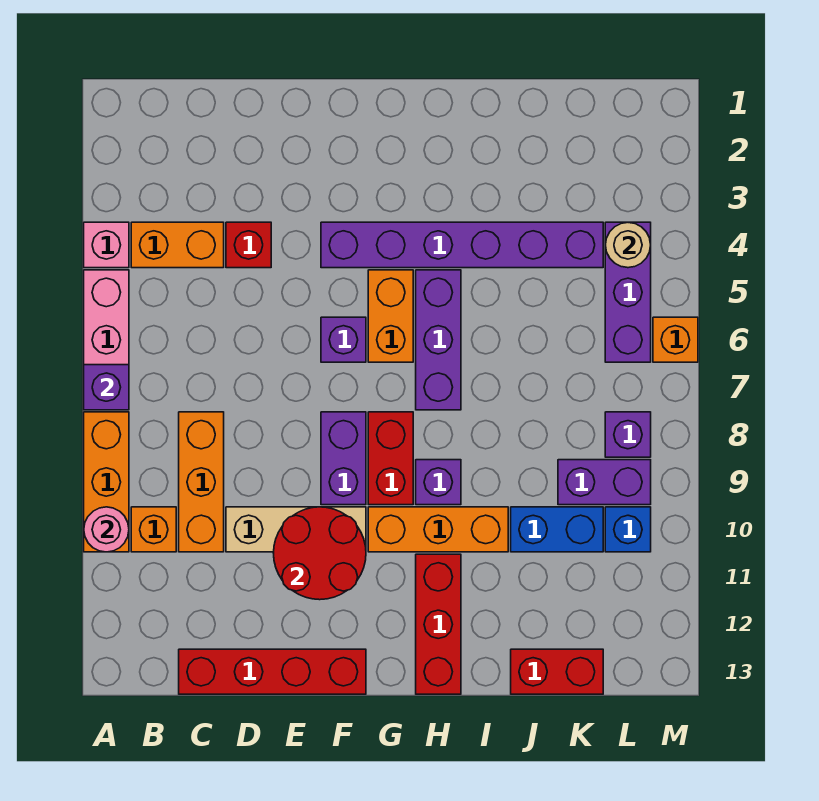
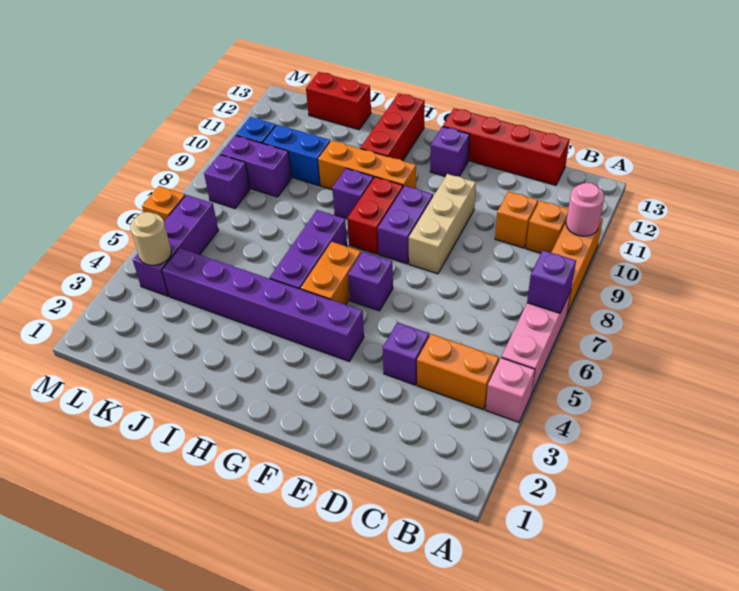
orange 1x3 brick [179,412,224,552] -> orange 1x1 brick [495,192,538,248]
red 1x1 brick [226,222,271,268] -> purple 1x1 brick [383,322,429,385]
tan 1x3 brick [226,507,366,552] -> tan 1x3 brick turned to [409,174,476,274]
red 2x2 round brick [274,507,366,600] -> none
none -> purple 1x1 brick [430,126,470,176]

